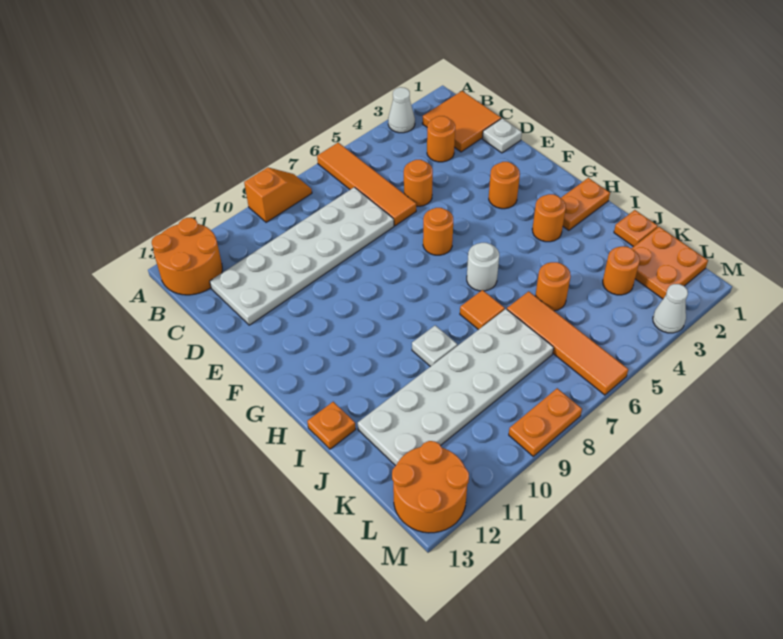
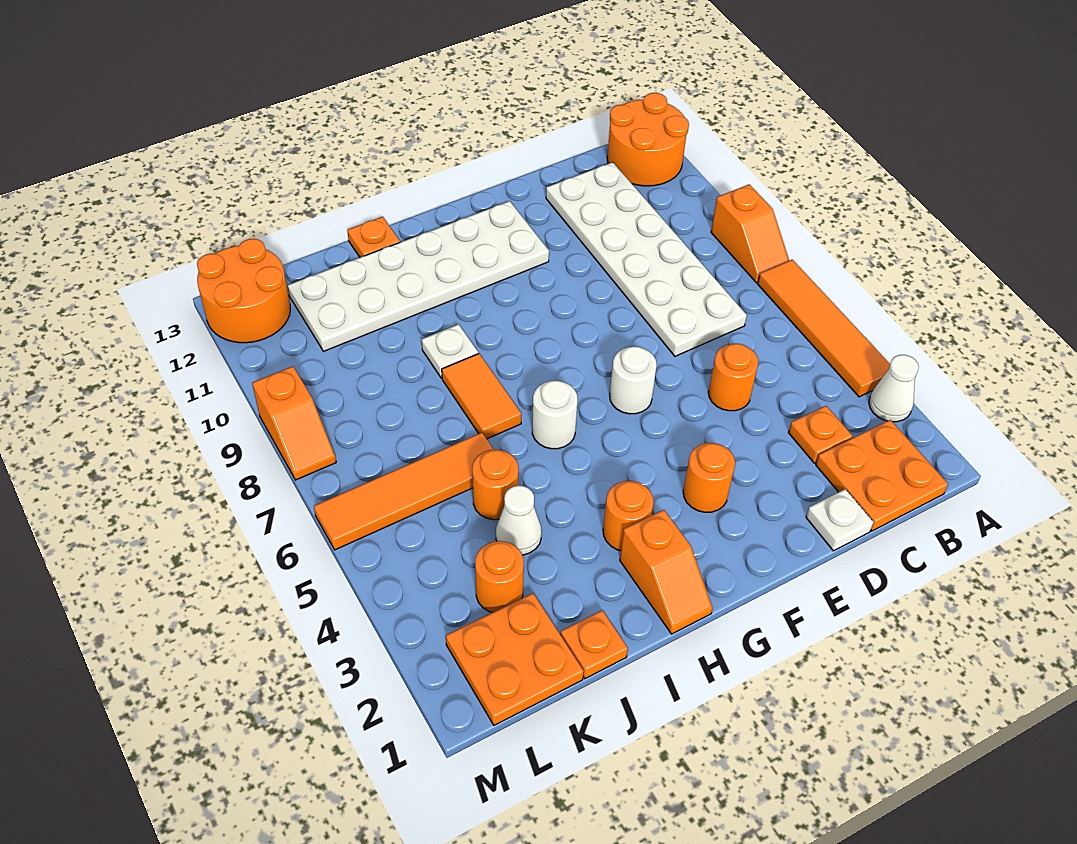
orange 1x4 tile [317,143,416,226] -> orange 1x4 tile turned to [758,260,890,397]
orange 2x2 tile [422,91,501,152] -> orange 2x2 plate [816,420,948,531]
orange 1x1 round brick [427,116,455,162] -> orange 1x1 plate [788,406,853,463]
orange 1x1 round brick [423,208,453,255] -> white 1x1 round brick [610,346,657,414]
orange 1x2 plate [561,178,610,230] -> orange 1x2 slope [620,510,713,634]
orange 1x1 tile [460,290,505,330] -> orange 1x2 tile [442,353,521,439]
white 2x6 plate [358,309,554,466] -> white 2x6 plate turned to [287,201,549,351]
white 1x1 cone [653,284,688,333] -> white 1x1 cone moved to [496,486,542,555]
orange 1x2 plate [509,388,582,456] -> orange 1x2 slope [252,366,336,480]

